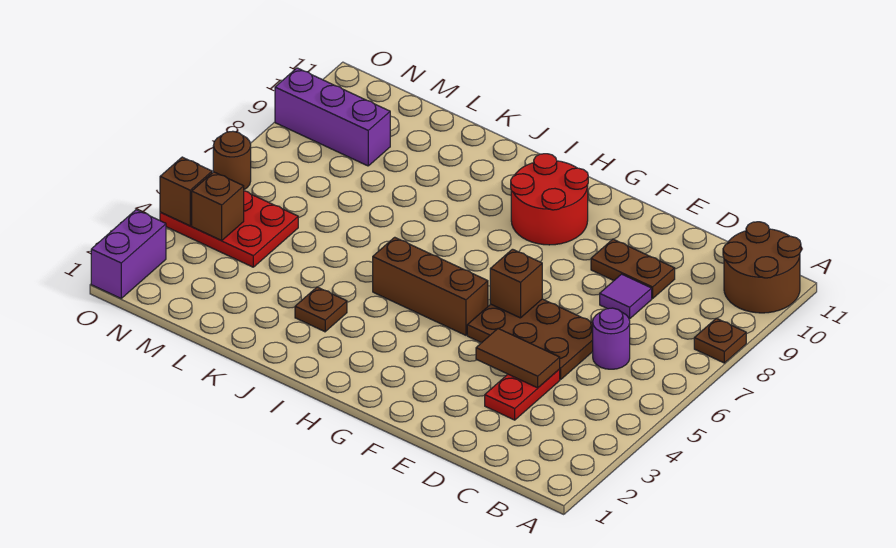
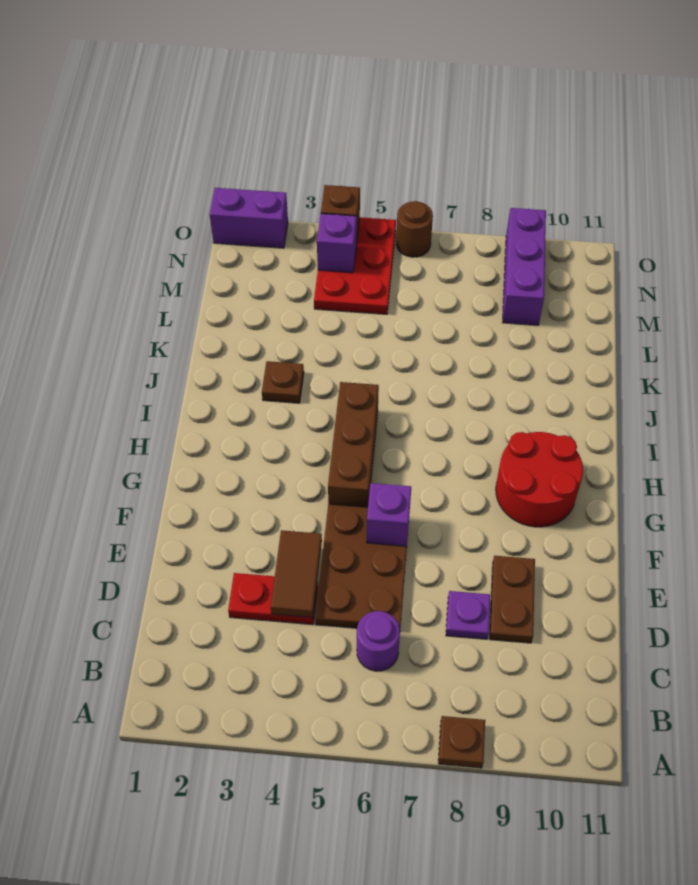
brown 2x2 round brick [723,222,801,313] -> none
purple 1x1 tile [600,274,652,319] -> purple 1x1 plate [446,591,490,639]
brown 1x1 brick [490,249,542,318] -> purple 1x1 brick [366,483,411,546]
brown 1x1 brick [192,172,244,241] -> purple 1x1 brick [317,214,357,273]

